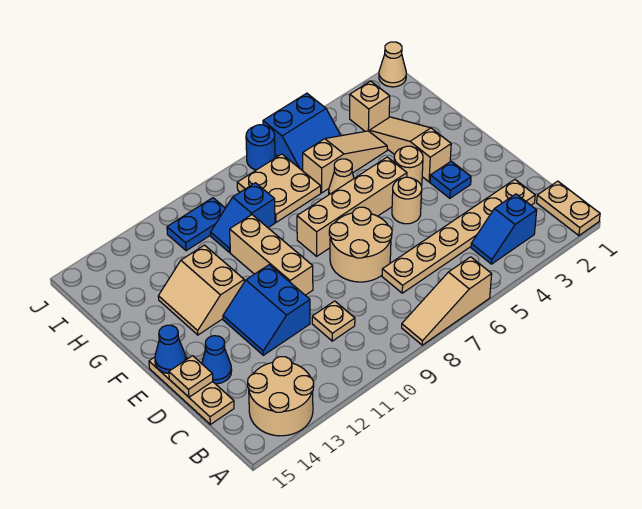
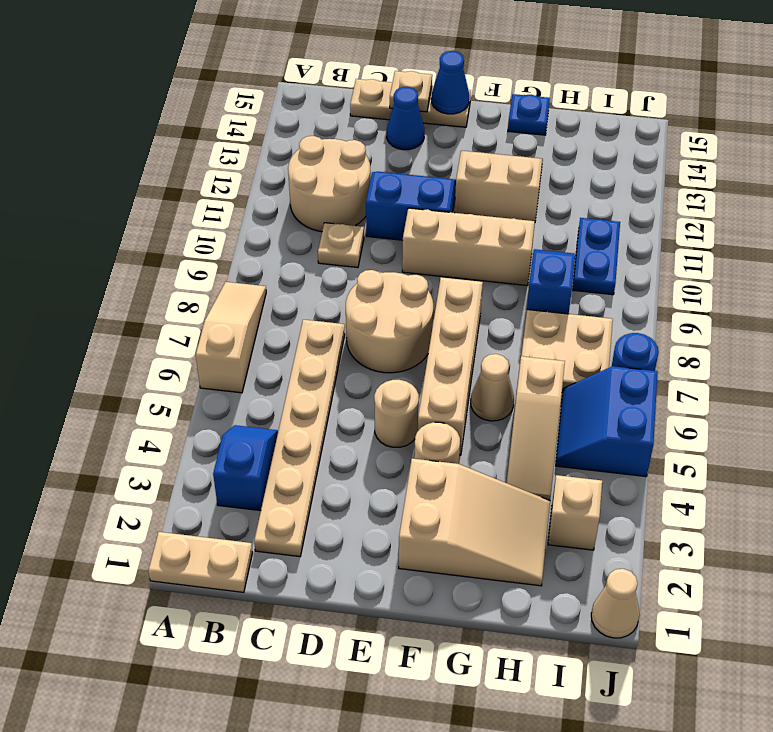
tan 2x2 round brick [248,357,314,436] -> tan 2x2 round brick moved to [288,136,371,232]
blue 1x1 plate [430,161,471,198] -> blue 1x1 plate moved to [508,94,550,135]
tan 1x3 slope [369,117,451,182] -> tan 2x3 slope [399,459,550,586]

